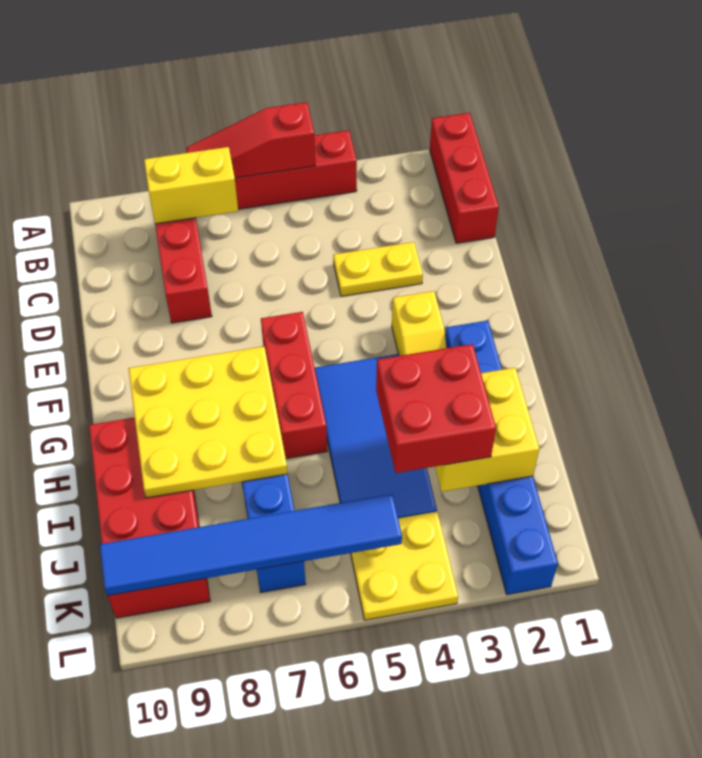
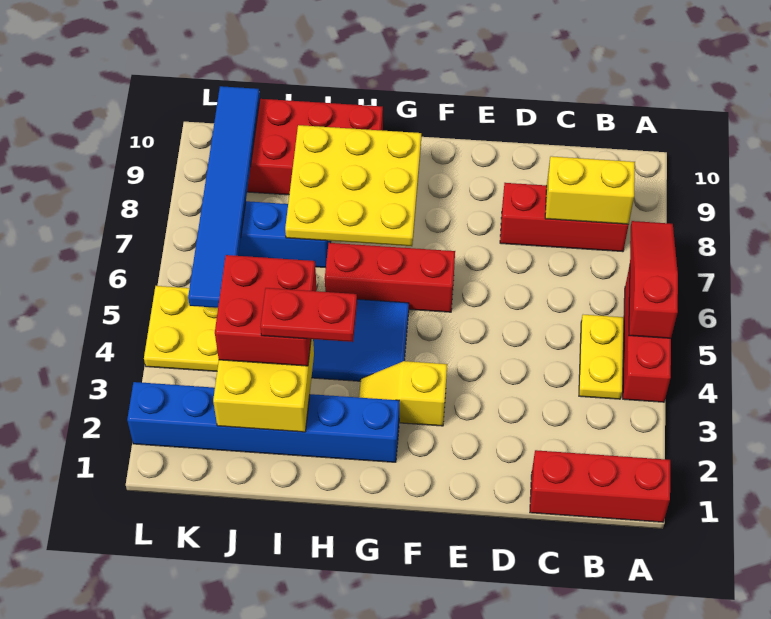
yellow 1x2 brick [144,147,238,224] -> yellow 1x2 brick turned to [545,156,635,224]
yellow 1x2 plate [333,242,423,296] -> yellow 1x2 plate moved to [579,315,624,399]
none -> red 1x2 plate [261,288,357,342]

